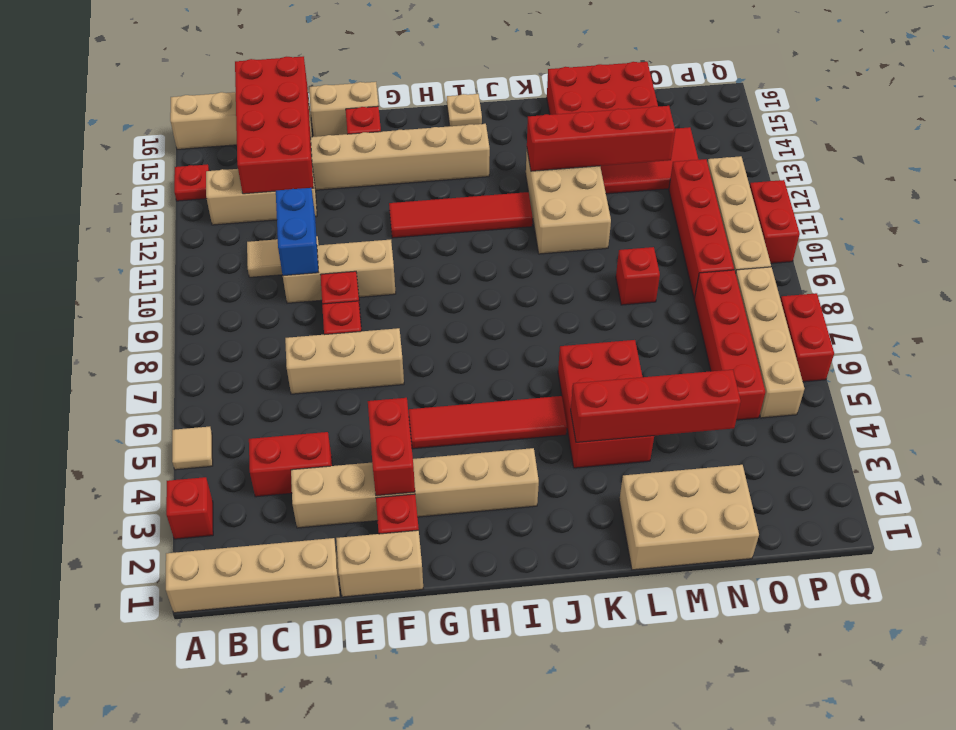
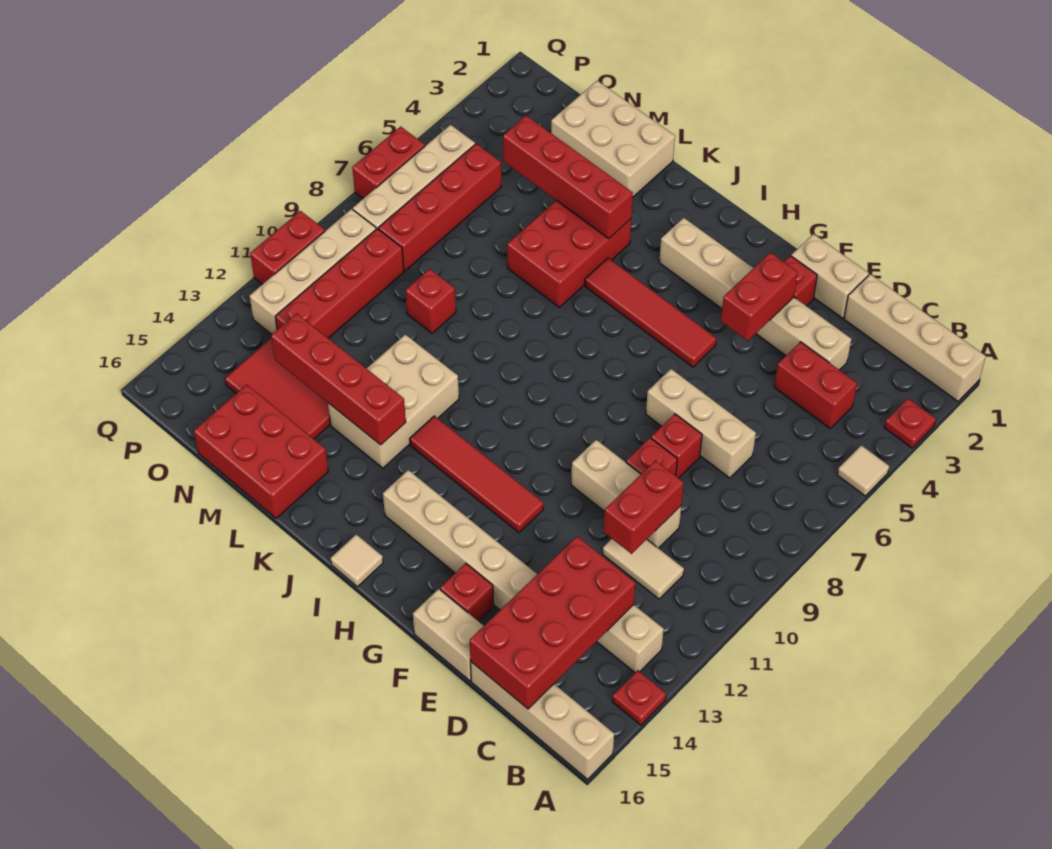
red 1x1 brick [166,477,213,539] -> red 1x1 plate [884,399,936,448]
blue 1x2 brick [276,188,318,276] -> red 1x2 brick [604,461,684,554]
tan 1x1 plate [447,94,482,126] -> tan 1x1 tile [331,534,383,587]

